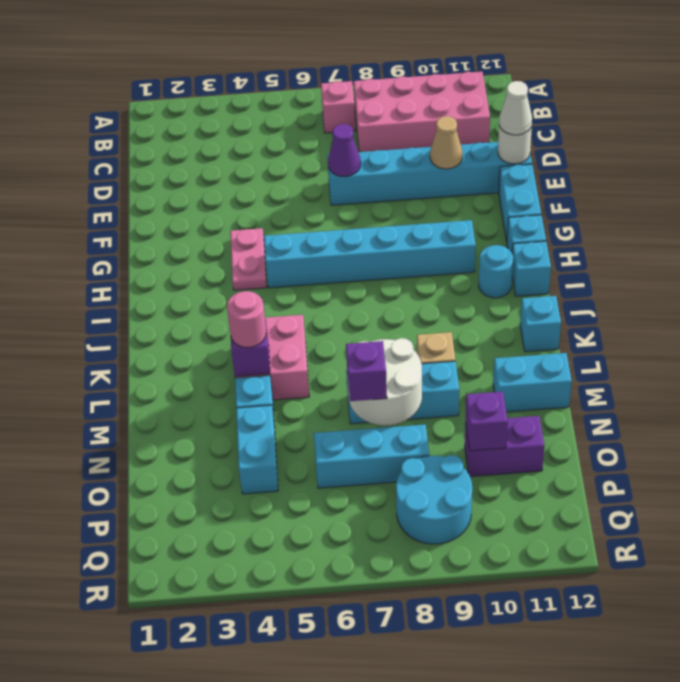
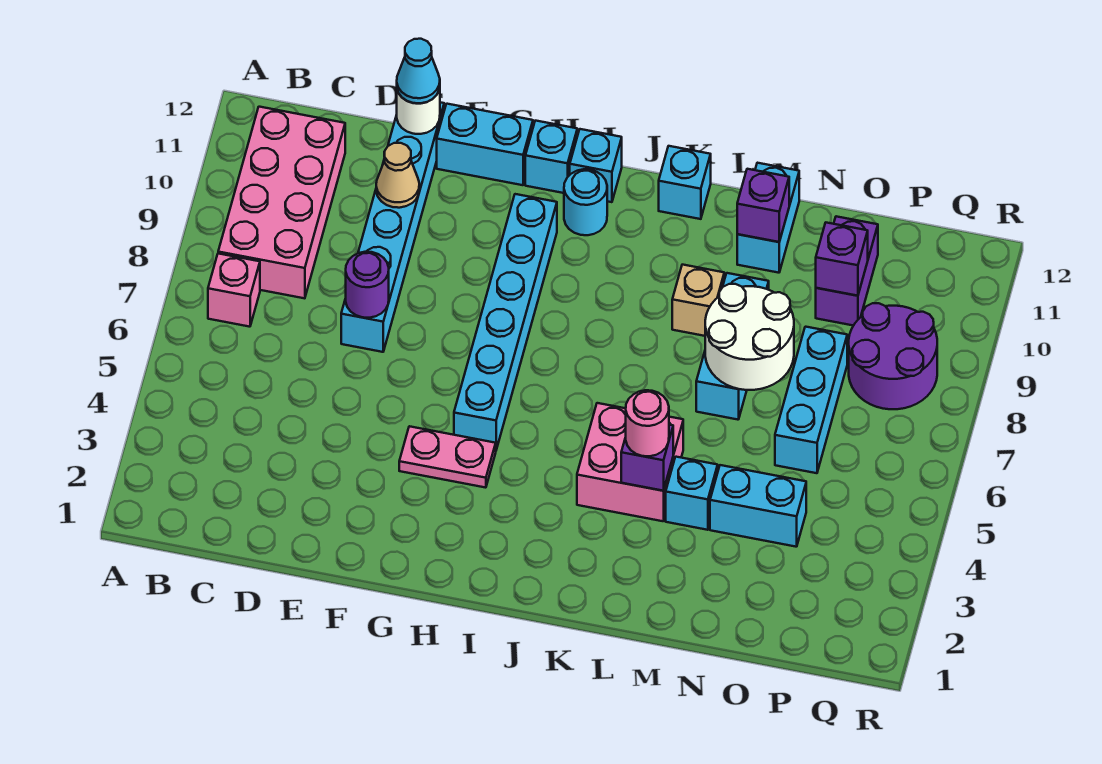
purple 1x1 cone [328,124,361,177] -> purple 1x1 round brick [346,252,389,318]
white 1x1 cone [499,81,532,135] -> cyan 1x1 cone [397,39,440,103]
purple 1x1 brick [346,341,387,401] -> purple 1x1 brick moved to [737,169,789,242]
cyan 2x2 round brick [396,455,472,544] -> purple 2x2 round brick [849,303,937,409]

